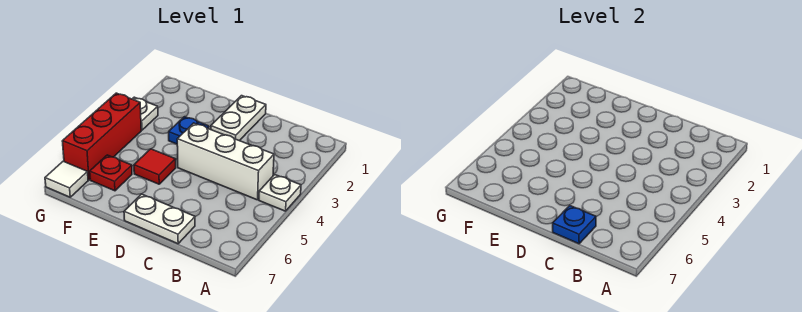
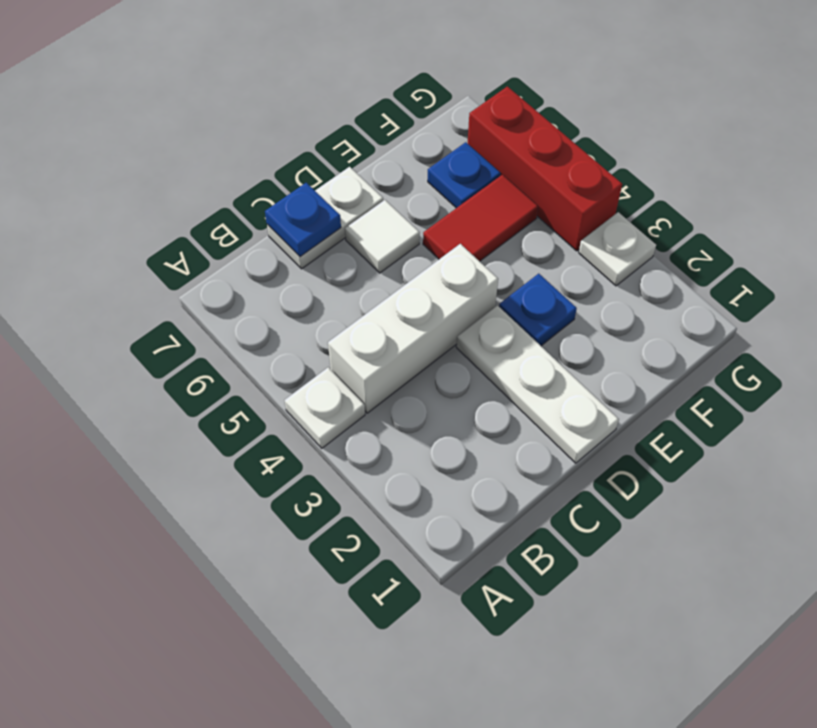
white 1x2 plate [211,96,266,141] -> white 1x3 plate [456,306,619,463]
red 1x1 tile [134,149,176,184] -> red 1x2 tile [423,175,538,261]
red 1x1 plate [90,155,132,191] -> blue 1x1 plate [428,142,501,208]
white 1x1 tile [45,161,88,197] -> white 1x1 tile moved to [345,200,420,273]

